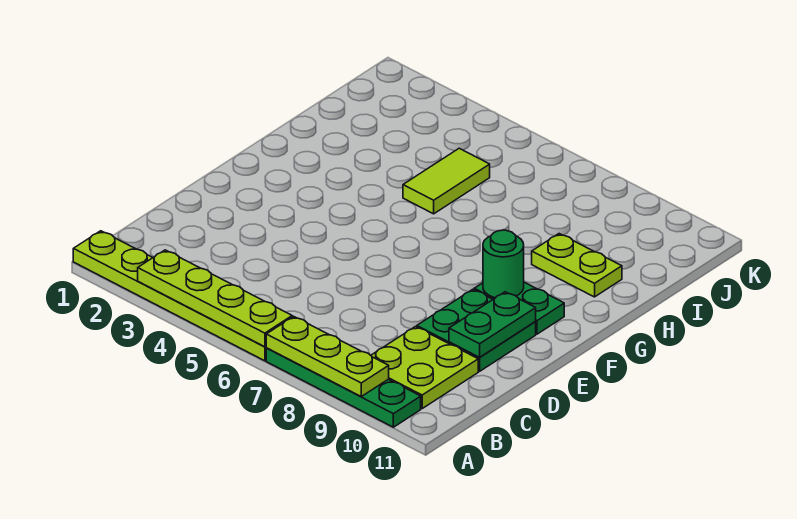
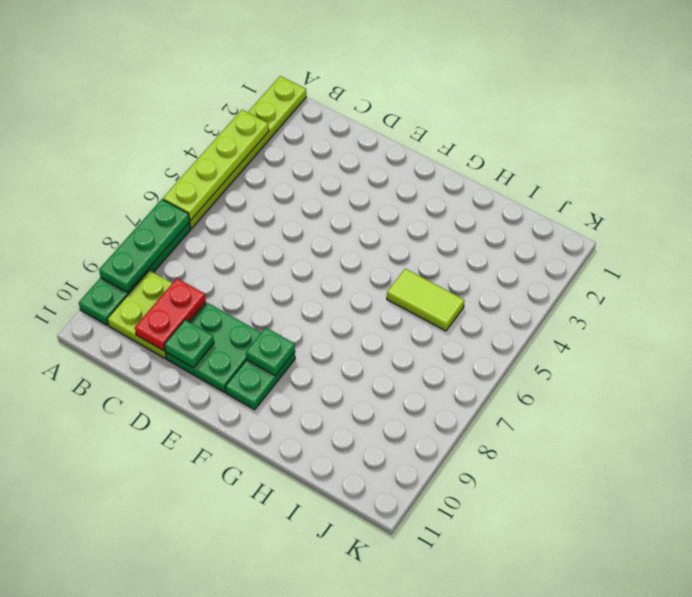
lime 1x3 plate [266,316,389,396] -> green 1x3 plate [99,199,190,292]
none -> red 1x2 plate [135,278,206,351]
green 1x2 plate [449,292,536,357] -> green 1x1 plate [164,320,214,368]
green 1x1 round brick [483,230,524,298] -> green 1x1 plate [246,328,295,375]
lime 1x2 plate [532,234,622,297] -> none

